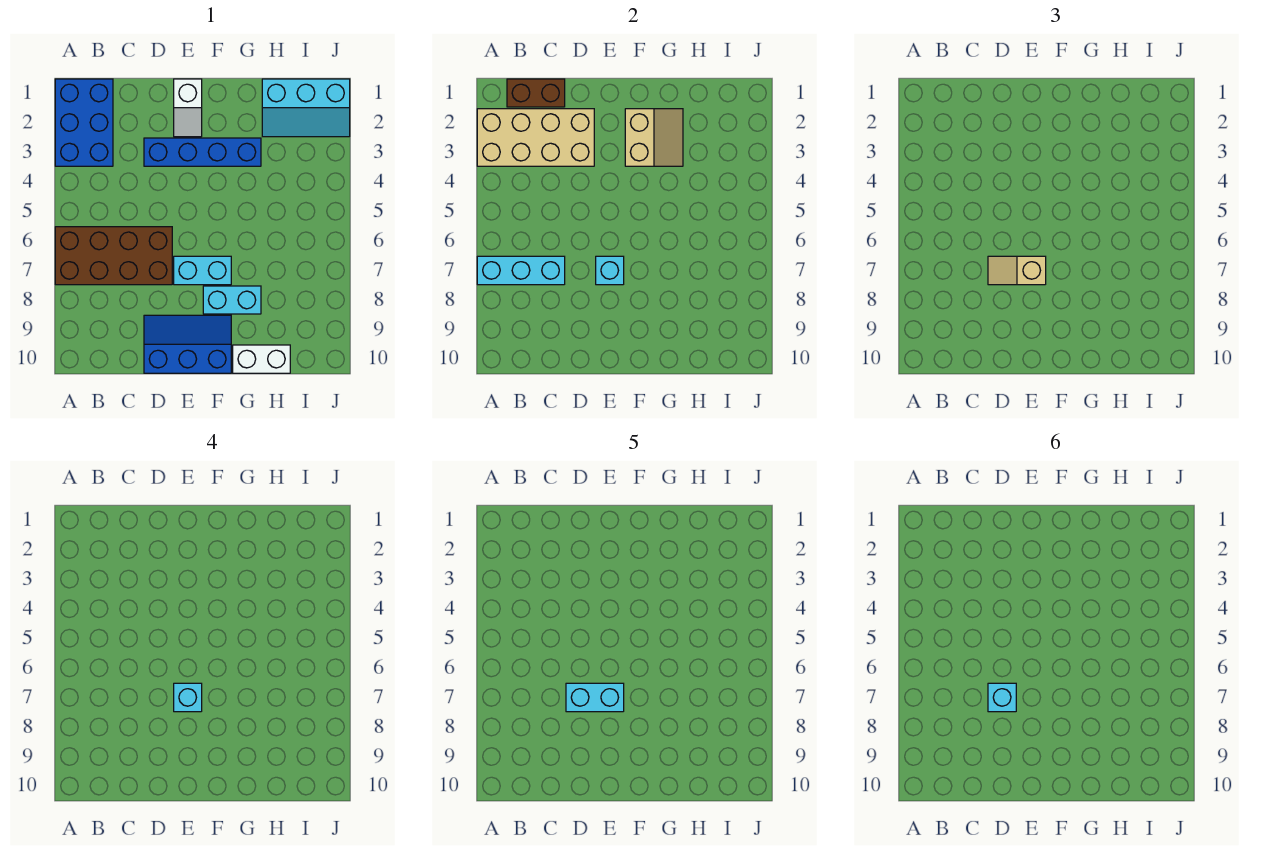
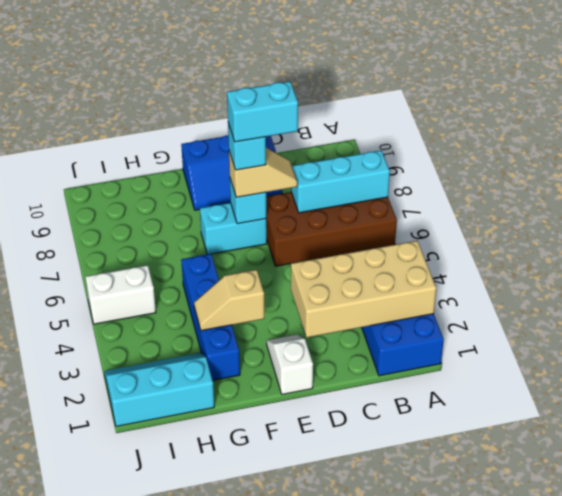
brown 1x2 brick [507,79,565,107] -> none
blue 1x4 brick [144,138,261,166] -> blue 1x4 brick turned to [181,254,240,380]
cyan 1x1 brick [988,683,1016,712] -> none
tan 2x2 slope [625,109,683,166] -> tan 1x2 slope [194,270,264,331]
cyan 1x2 brick [203,286,261,314] -> none
white 1x2 brick [233,345,290,373] -> white 1x2 brick moved to [86,265,156,324]

